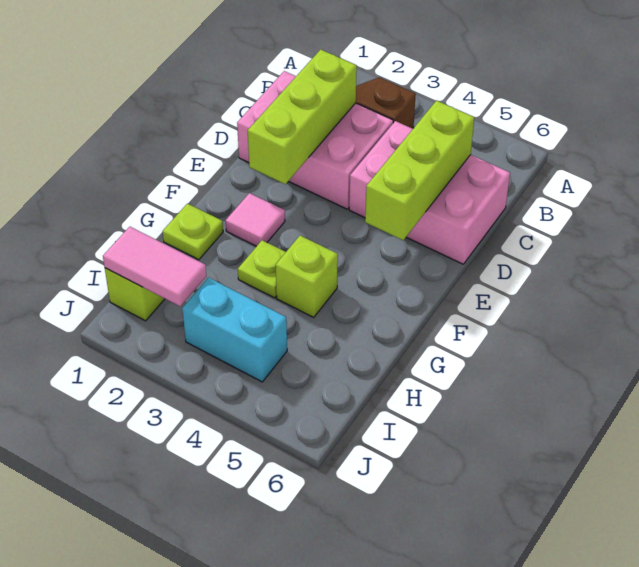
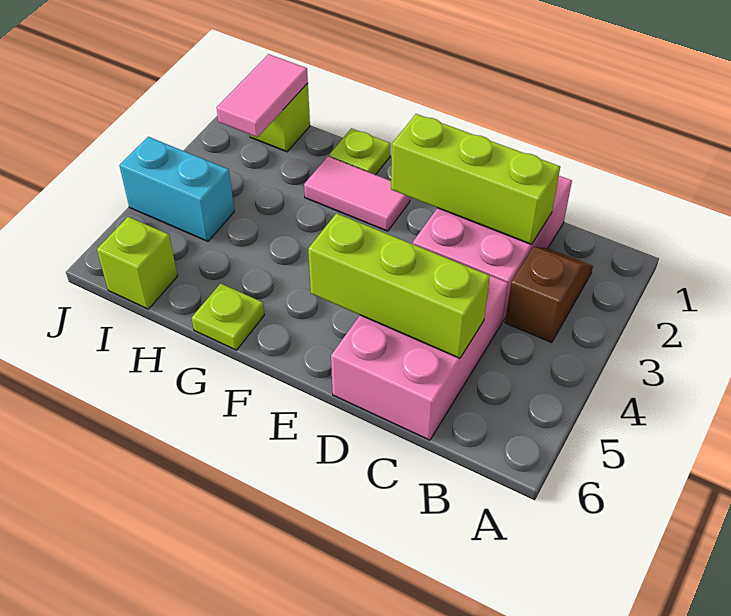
pink 1x1 tile [226,193,285,246] -> pink 1x2 tile [304,157,410,231]
lime 1x1 plate [238,240,286,298] -> lime 1x1 plate moved to [192,283,264,350]
lime 1x1 brick [276,236,338,317] -> lime 1x1 brick moved to [97,217,177,309]
cyan 1x2 brick [182,278,287,382] -> cyan 1x2 brick turned to [120,137,234,241]

